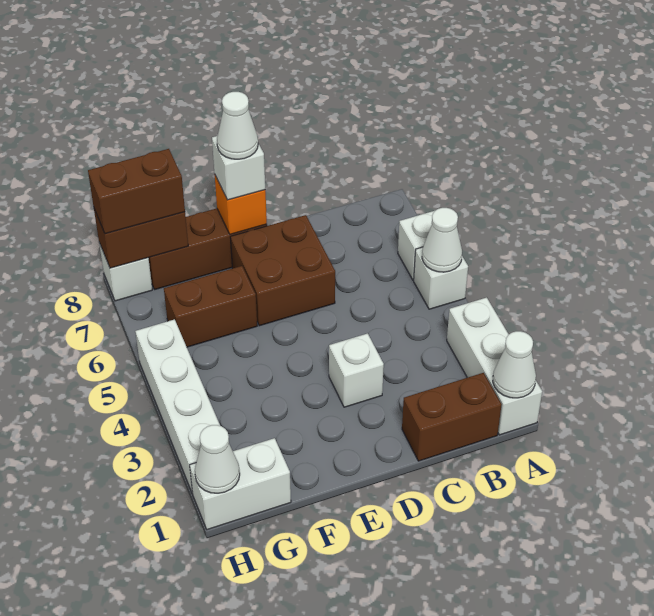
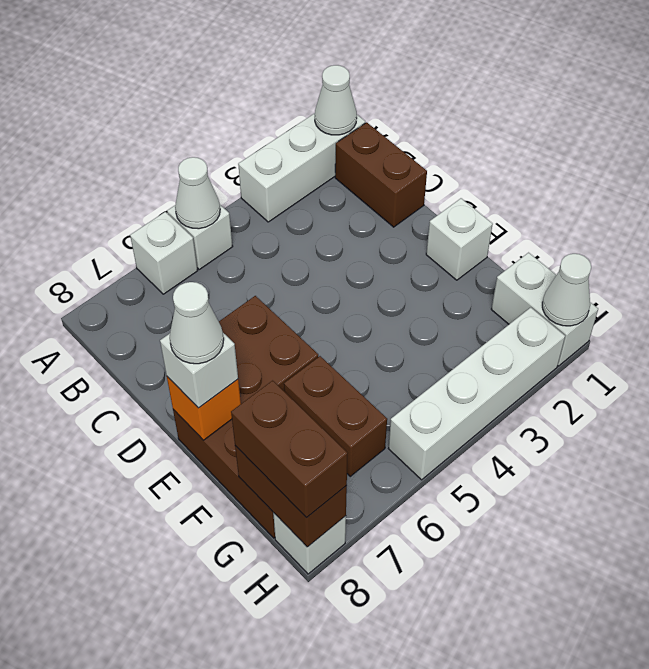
white 1x1 brick [329,333,384,407] -> white 1x1 brick moved to [426,198,493,280]

